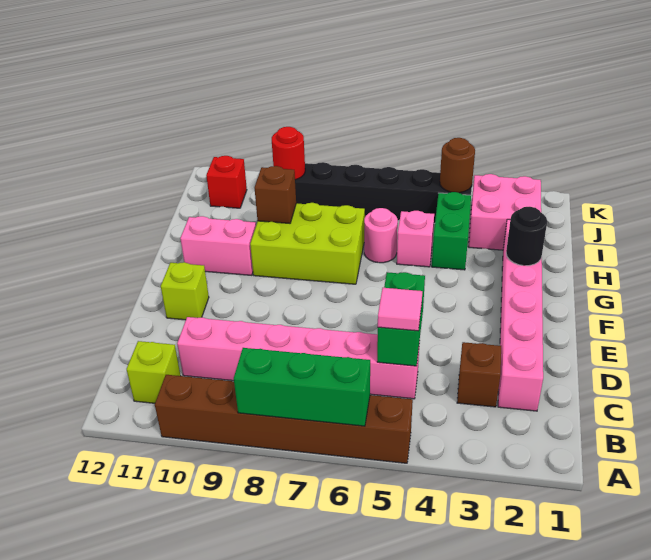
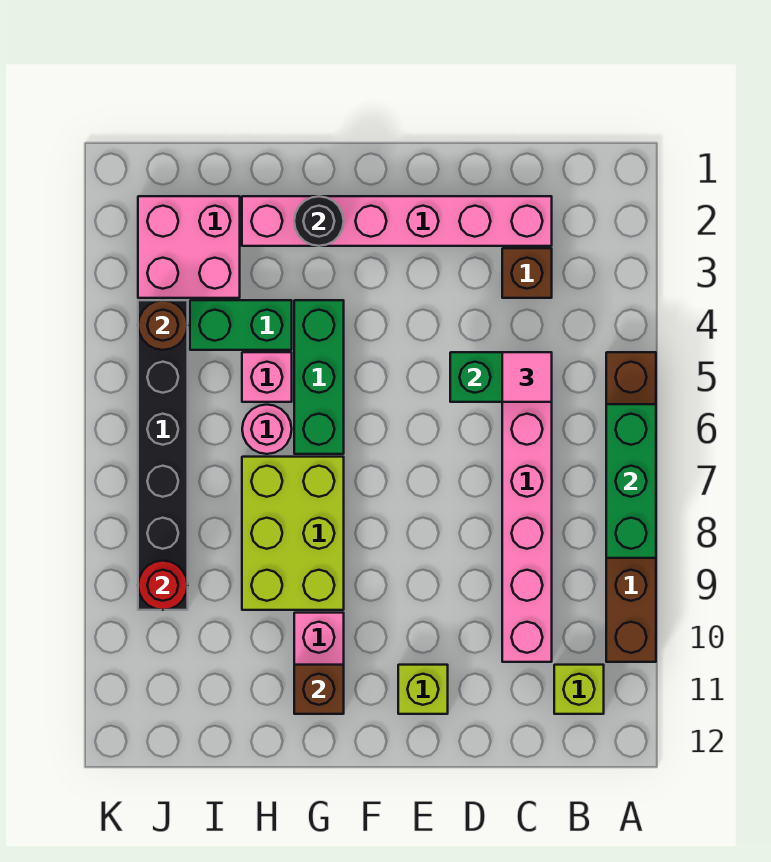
none -> green 1x3 brick [294,300,344,454]
brown 1x1 brick [254,166,296,223] -> brown 1x1 brick moved to [294,665,344,714]
red 1x1 brick [206,156,247,208] -> none

